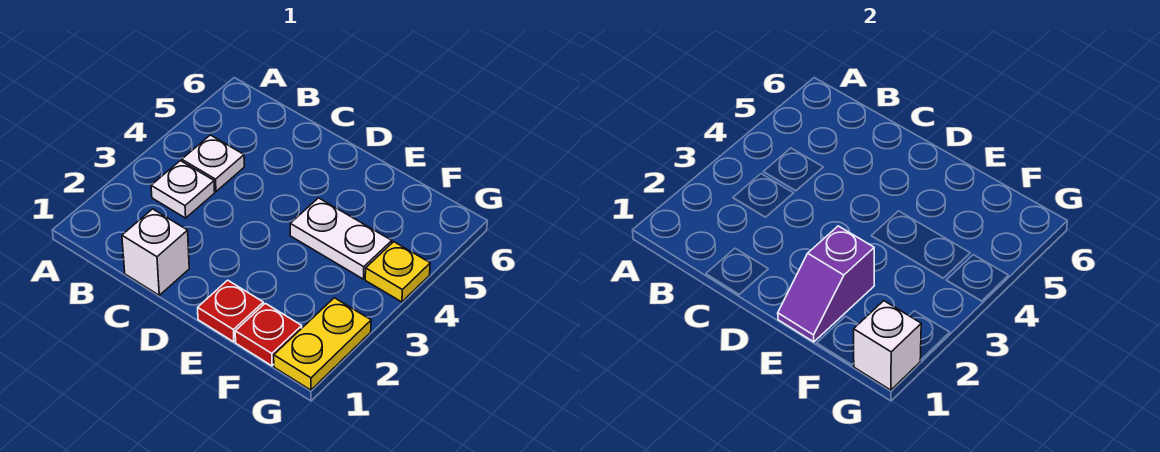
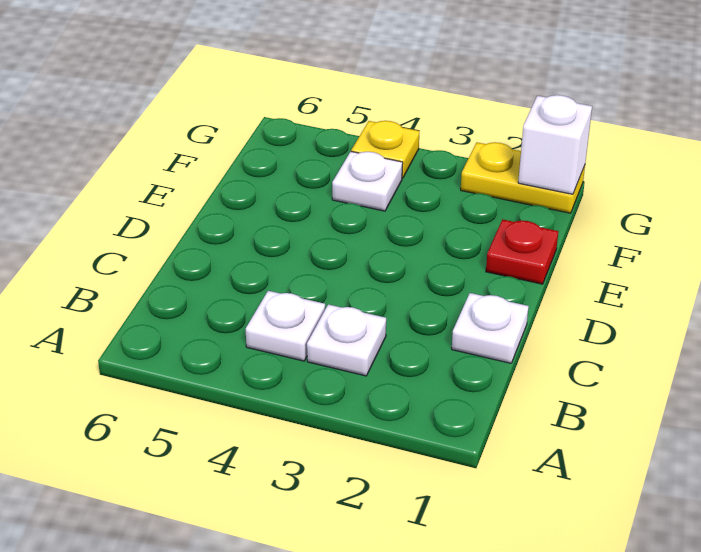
white 1x1 brick [122,209,189,295] -> white 1x1 plate [452,293,529,363]
purple 1x2 slope [778,226,874,342] -> none
white 1x2 plate [290,198,392,279] -> white 1x1 plate [332,152,403,211]
red 1x1 plate [235,303,302,366] -> none

